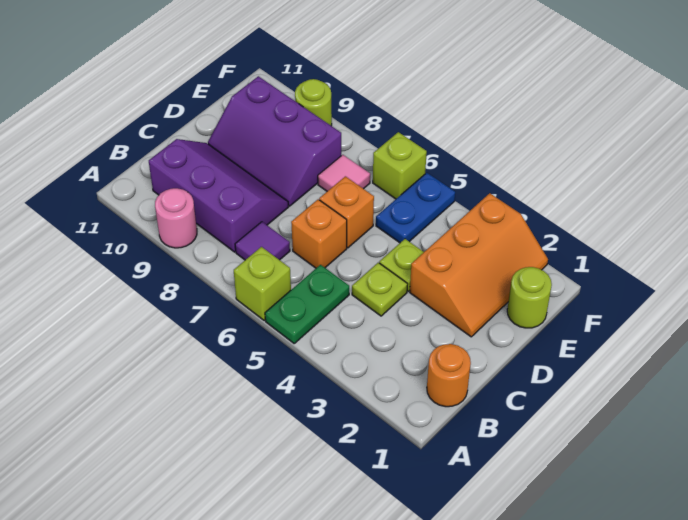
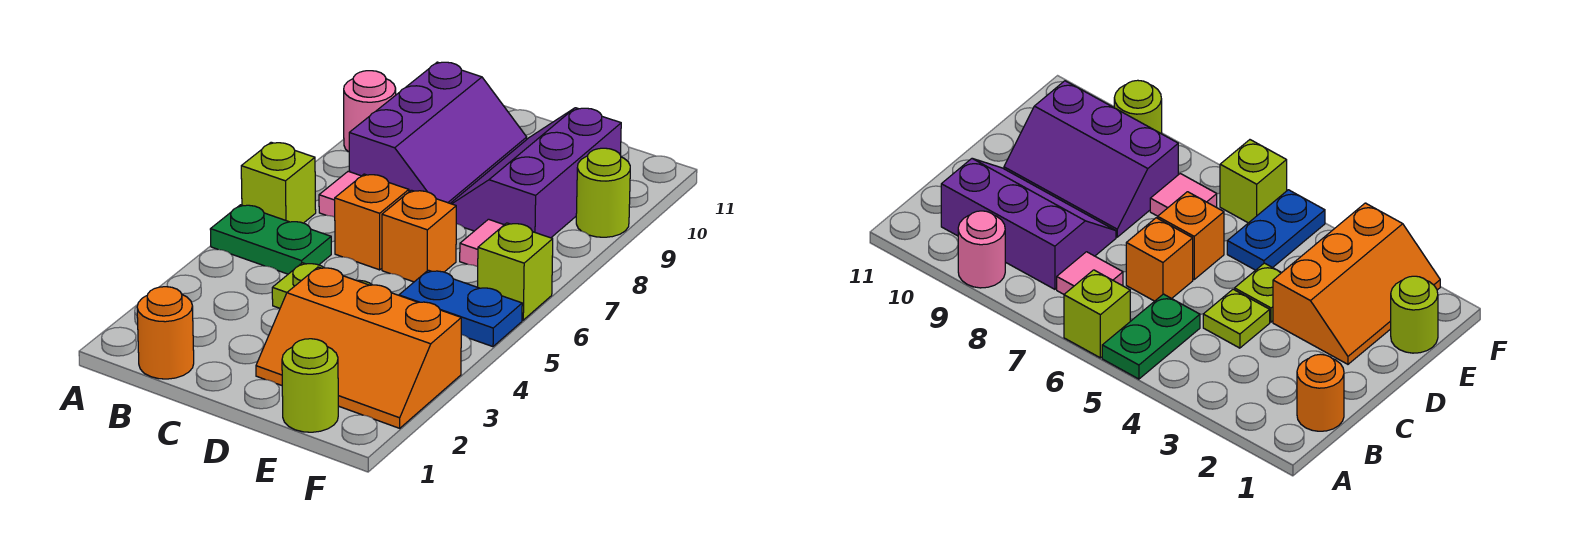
purple 1x1 tile [235,222,290,260] -> pink 1x1 tile [319,171,361,217]

